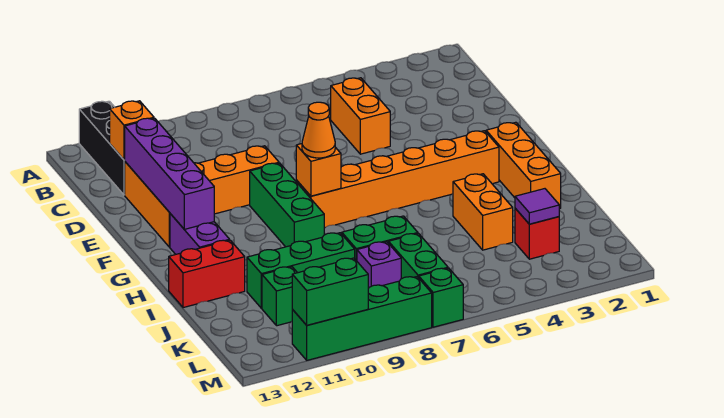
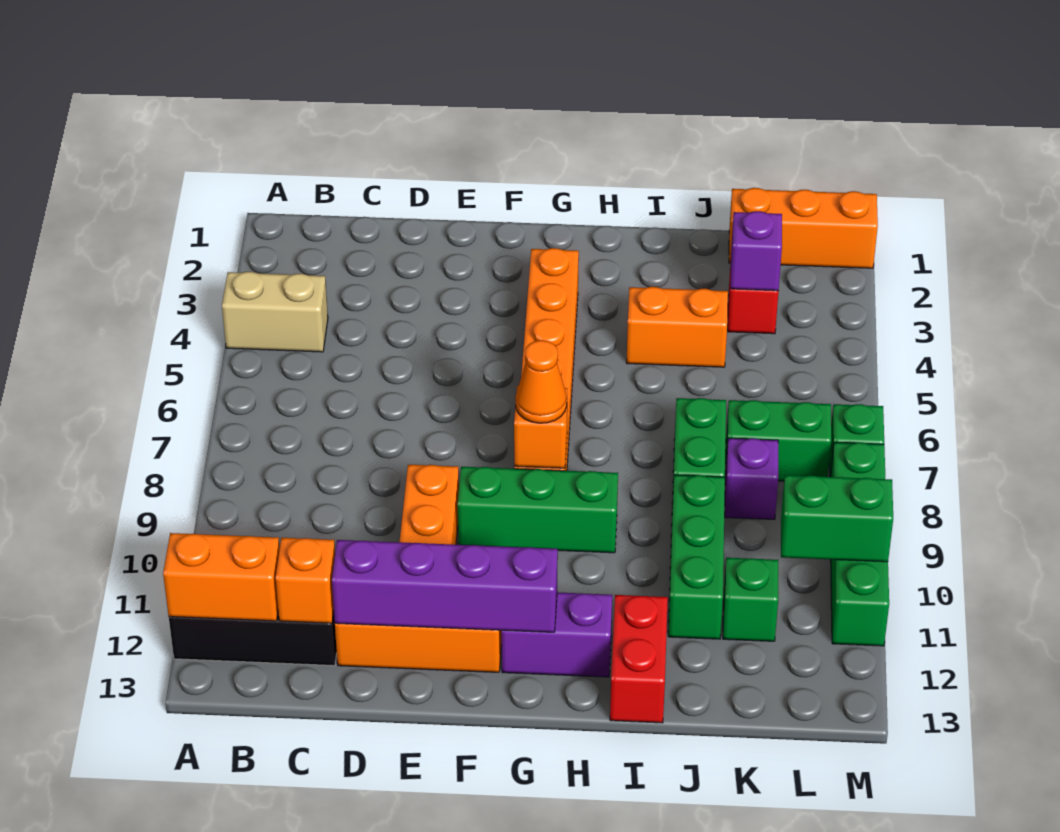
none -> tan 1x2 brick [222,272,328,352]
orange 1x2 brick [331,78,390,154] -> orange 1x2 brick moved to [163,533,280,621]
orange 1x3 brick [486,122,561,209] -> orange 1x3 brick moved to [729,188,878,268]
purple 1x1 tile [515,189,559,224] -> purple 1x1 brick [730,211,782,291]
green 1x2 brick [292,258,368,325] -> green 1x2 brick turned to [781,475,893,562]

